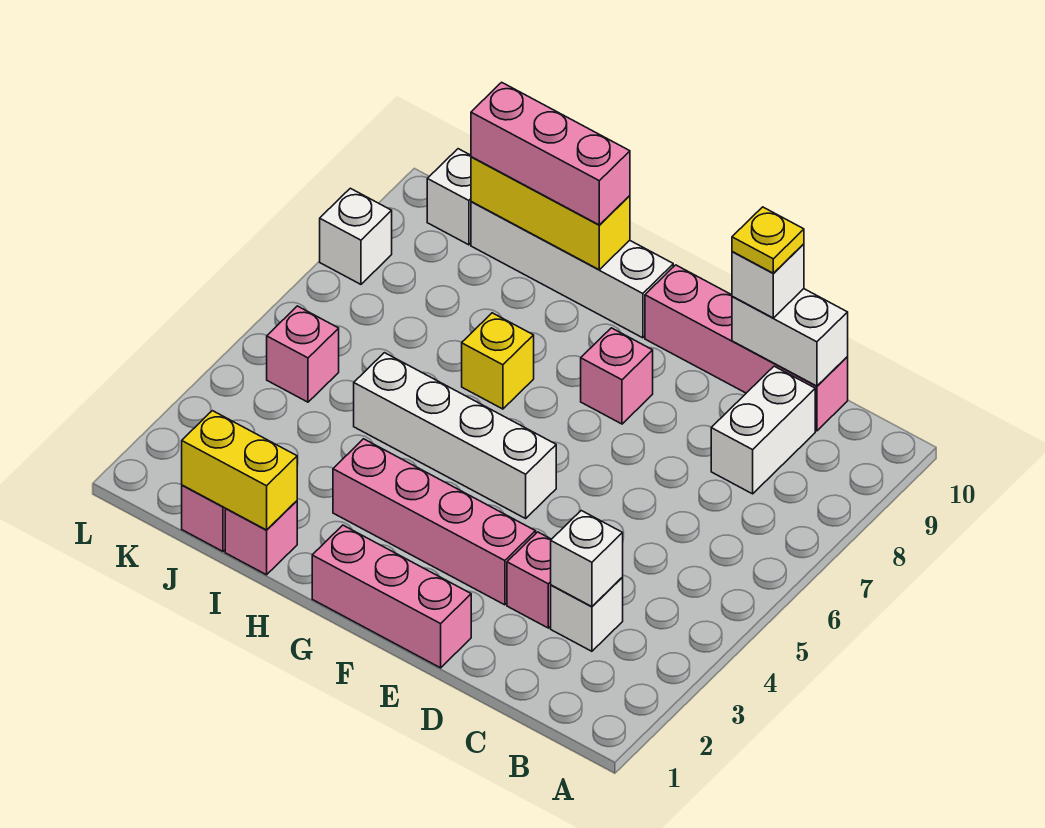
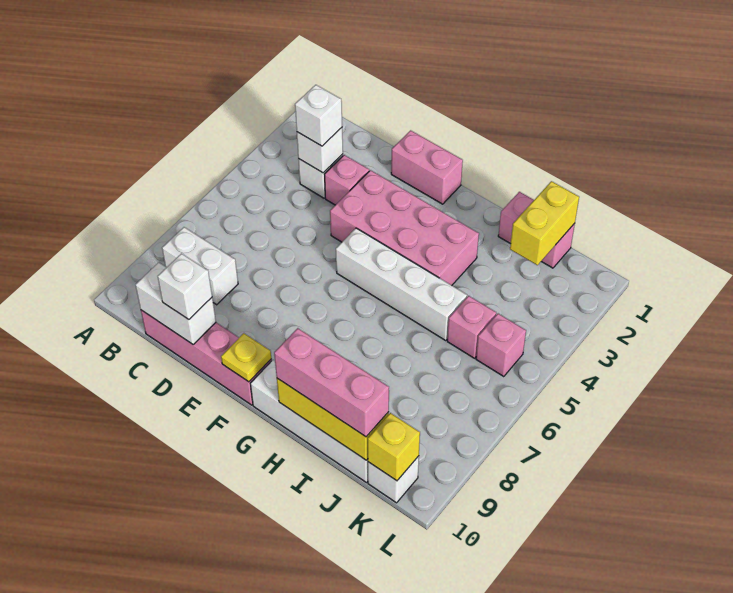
white 1x2 brick [711,366,815,494] -> white 1x2 brick turned to [162,227,238,305]
yellow 1x1 plate [732,207,804,273] -> yellow 1x1 plate moved to [221,333,271,382]
pink 1x3 brick [312,525,471,668] -> pink 1x2 brick [391,130,463,204]
pink 1x4 brick [333,439,536,605] -> pink 2x4 brick [330,170,479,285]
pink 1x1 brick [581,328,653,424] -> pink 1x1 brick moved to [447,296,496,358]
yellow 1x1 brick [462,313,534,409] -> yellow 1x1 brick moved to [368,413,420,481]
yellow 1x2 brick [182,411,297,530] -> yellow 1x2 brick turned to [510,181,579,265]
white 1x1 brick [320,188,392,284] -> white 1x1 brick moved to [295,85,342,146]

